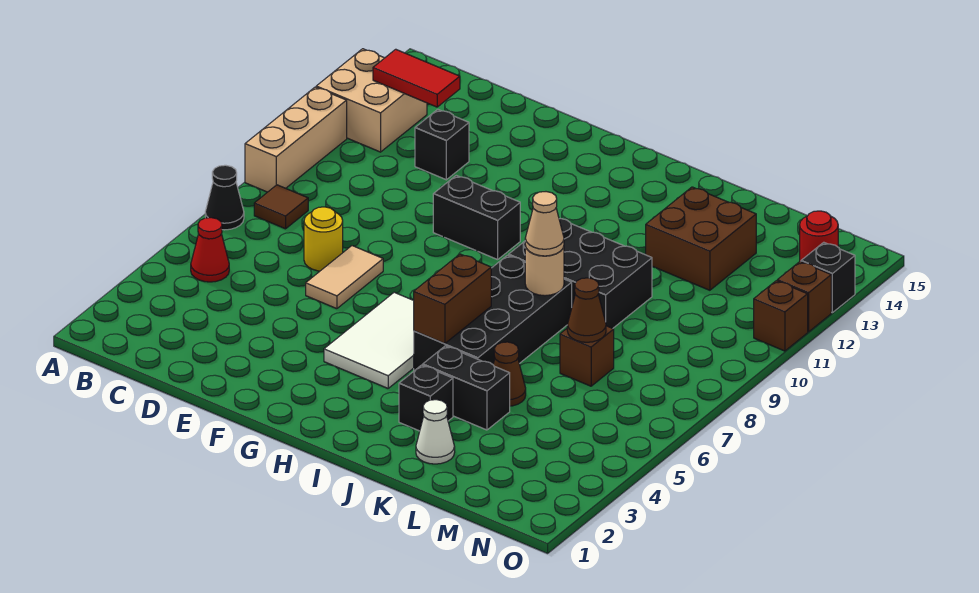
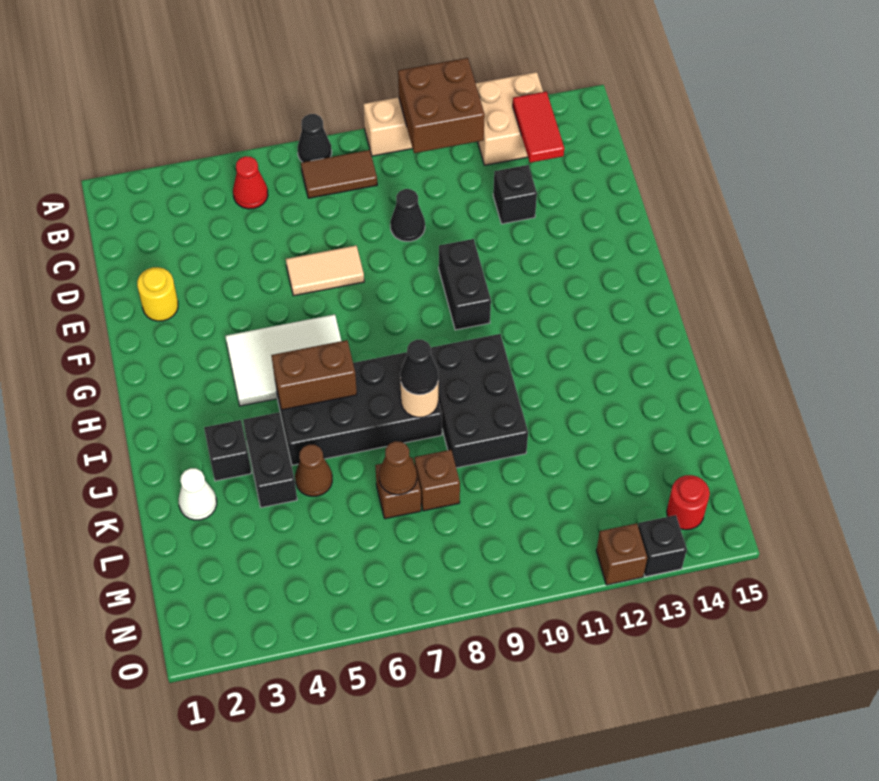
brown 1x1 tile [254,185,308,229] -> brown 1x2 tile [301,150,377,198]
yellow 1x1 round brick [304,207,343,271] -> yellow 1x1 round brick moved to [137,267,178,321]
none -> black 1x1 cone [390,189,425,241]
tan 1x1 cone [525,192,564,256] -> black 1x1 cone [400,340,438,395]
brown 2x2 brick [646,187,756,290] -> brown 2x2 brick moved to [398,58,485,153]
brown 1x1 brick [754,281,808,351] -> brown 1x1 brick moved to [414,450,460,511]

